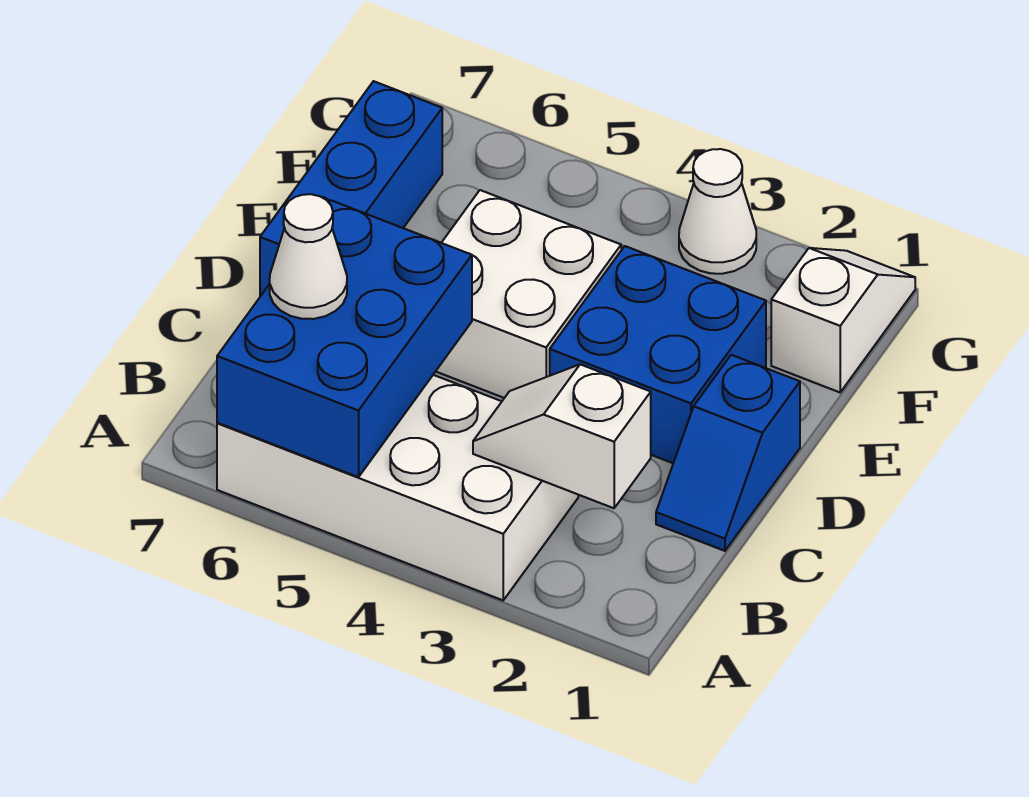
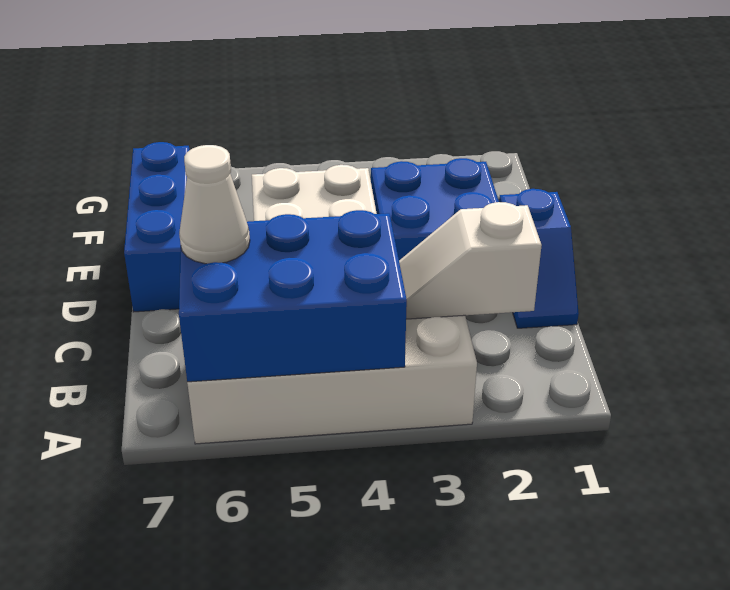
blue 2x3 brick [217,200,472,477] -> blue 2x3 brick turned to [179,210,407,382]
white 1x2 slope [771,248,915,392] -> none
white 1x1 cone [679,149,756,274] -> none

